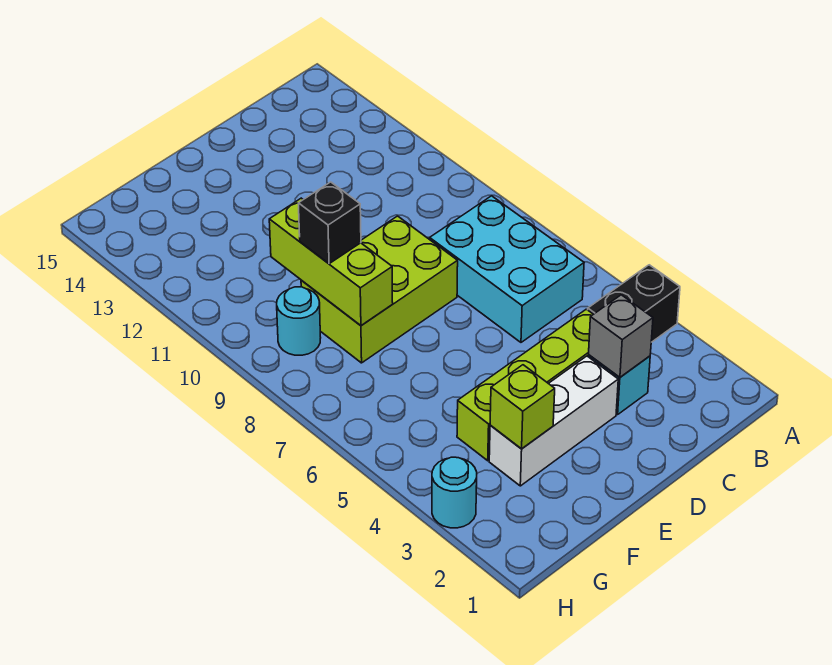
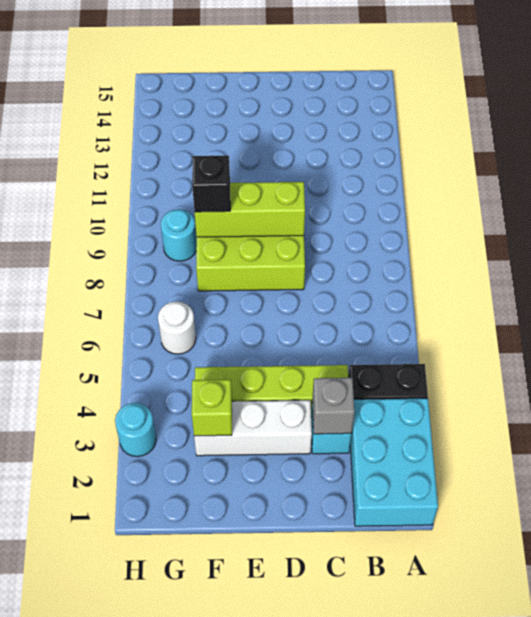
cyan 2x3 brick [430,196,584,342] -> cyan 2x3 brick moved to [350,398,438,526]
lime 1x3 brick [269,198,393,326] -> lime 1x3 brick turned to [195,182,305,237]
none -> white 1x1 round brick [158,301,196,354]

